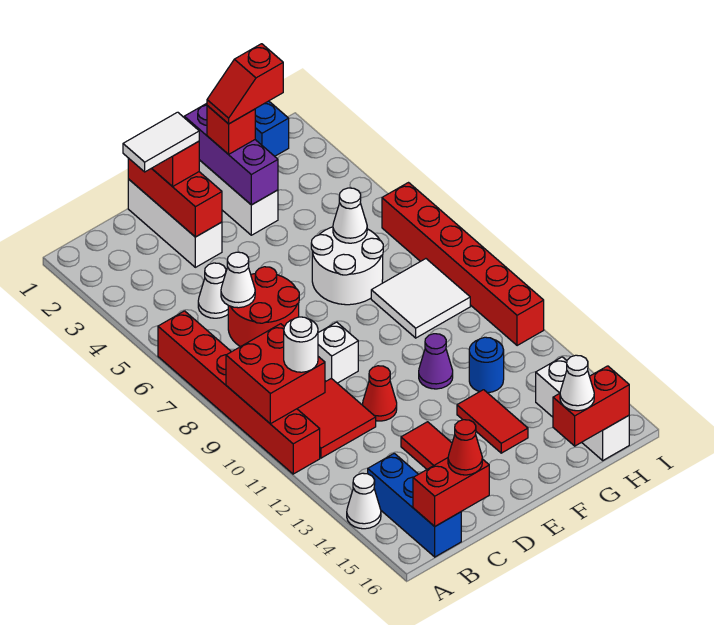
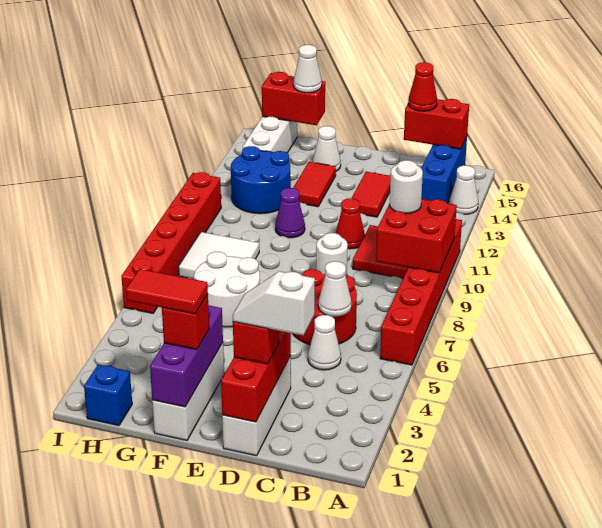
white 1x2 tile [123,112,199,172] -> white 1x2 slope [233,271,315,335]
white 1x1 brick [318,322,358,383] -> white 1x1 round brick [316,233,348,276]
red 1x2 slope [207,44,283,124] -> red 1x2 tile [126,269,208,314]
white 1x1 cone [333,188,367,243] -> white 1x1 cone moved to [313,126,341,171]
blue 1x1 round brick [469,337,504,393] -> blue 2x2 round brick [231,146,291,214]

